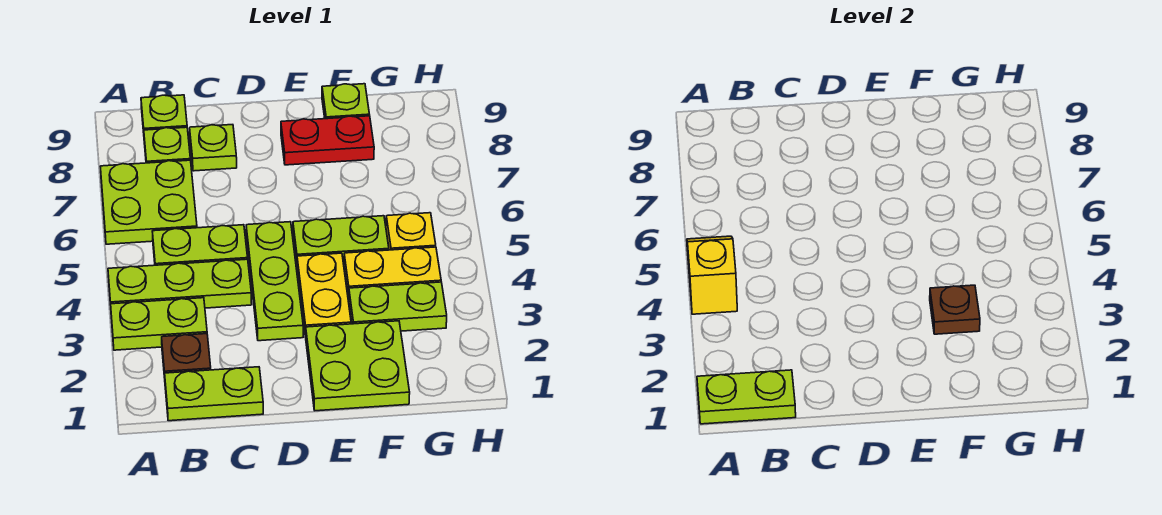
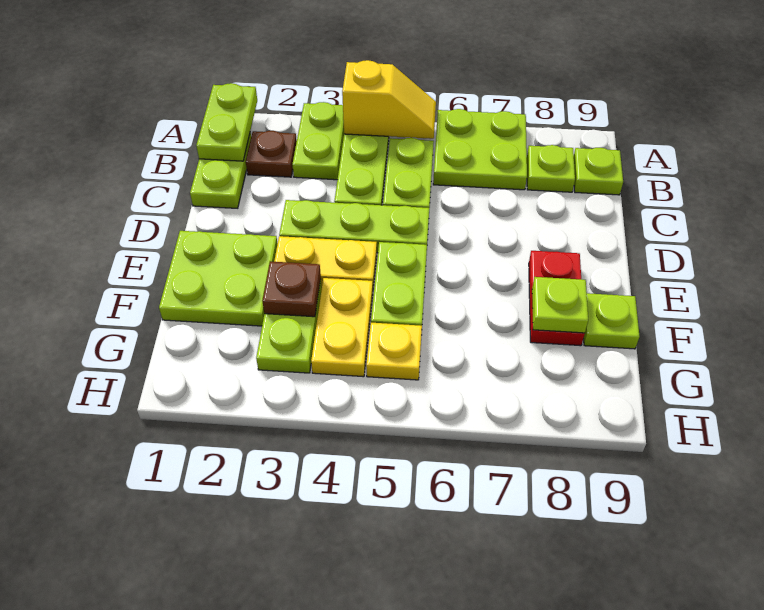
lime 1x1 plate [190,125,237,171] -> lime 1x1 plate moved to [532,277,588,333]

